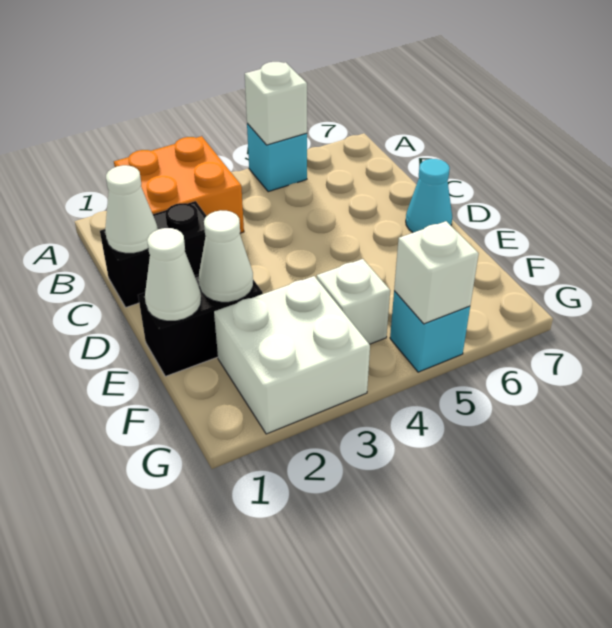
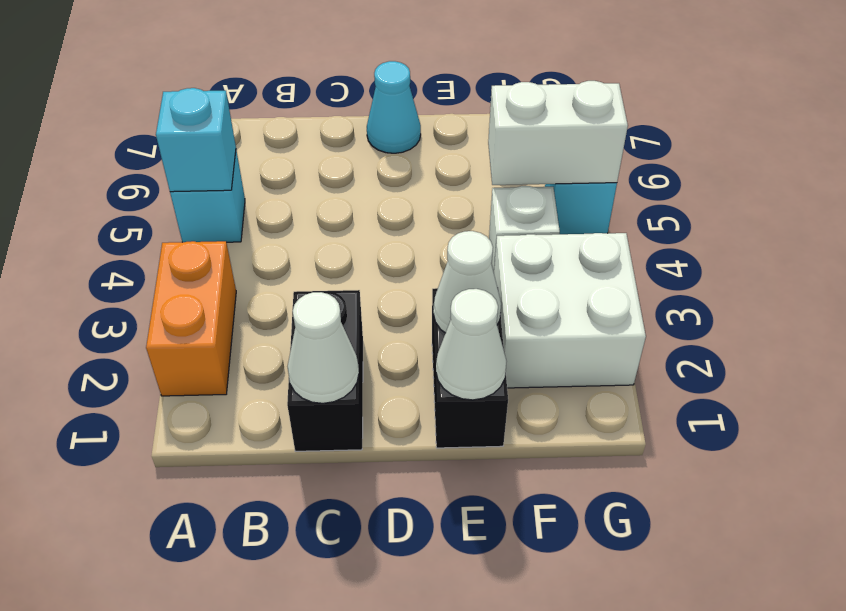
orange 2x2 brick [114,136,244,233] -> orange 1x2 brick [146,241,236,396]
white 1x1 brick [245,62,307,145] -> cyan 1x1 brick [156,88,236,192]
white 1x1 brick [394,221,479,324] -> white 1x2 brick [488,81,628,185]

